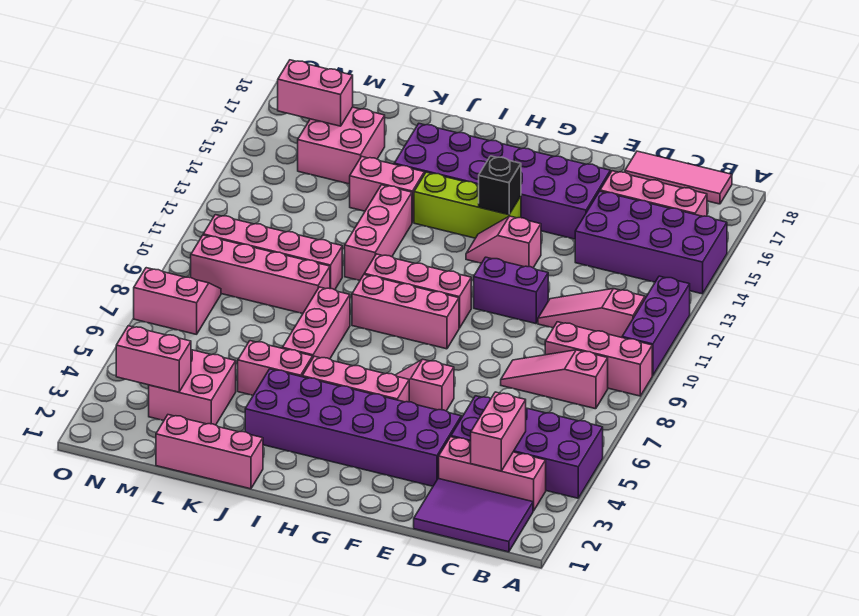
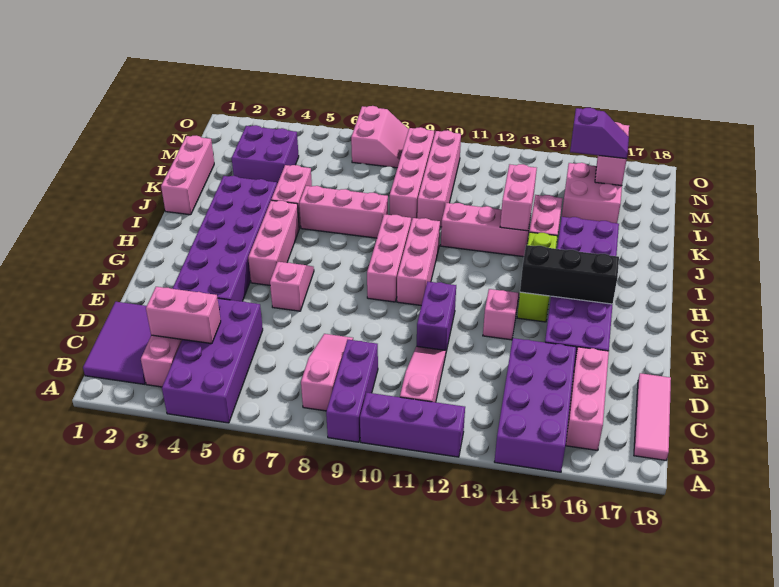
pink 1x3 brick [545,322,652,396] -> purple 1x3 brick [326,340,378,442]
black 1x1 brick [479,156,521,214] -> black 1x3 brick [520,245,619,304]
pink 2x2 brick [149,350,236,425] -> purple 2x2 brick [232,125,299,184]
pink 1x2 brick [116,326,191,392] -> pink 1x2 brick moved to [500,164,537,231]
none -> purple 1x2 slope [570,108,629,159]

